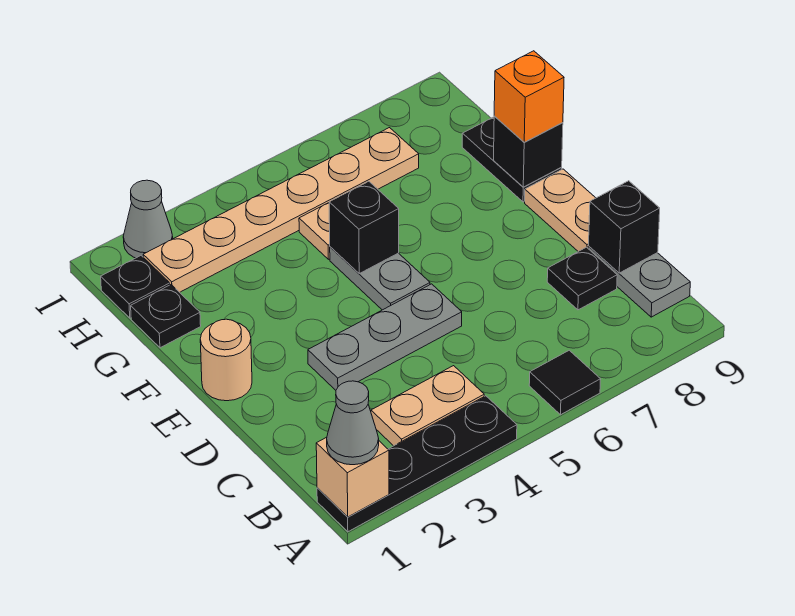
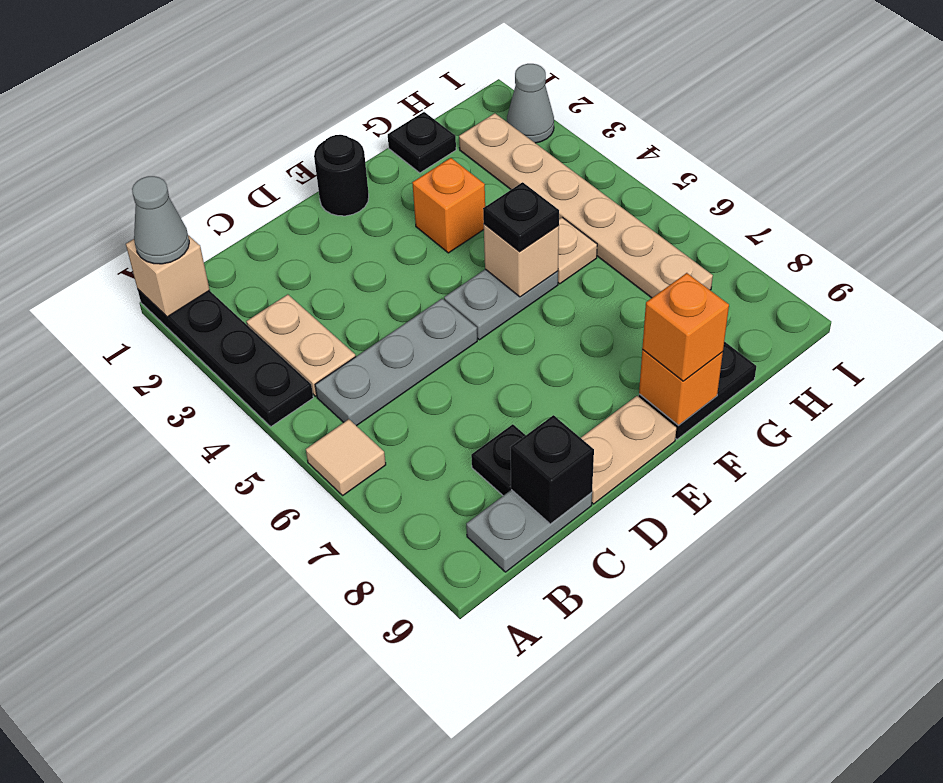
black 1x1 tile [529,350,601,415] -> tan 1x1 tile [306,419,386,495]
grey 1x3 plate [308,284,462,390] -> grey 1x3 plate turned to [315,299,477,426]
tan 1x1 round brick [200,319,252,401] -> black 1x1 round brick [314,135,369,216]
none -> orange 1x1 brick [412,158,485,253]
black 1x1 brick [329,181,399,273] -> tan 1x1 brick [484,224,559,297]
black 1x1 brick [494,116,563,187] -> orange 1x1 brick [639,350,723,426]
black 1x1 plate [101,256,170,318] -> black 1x1 plate moved to [483,182,559,252]

